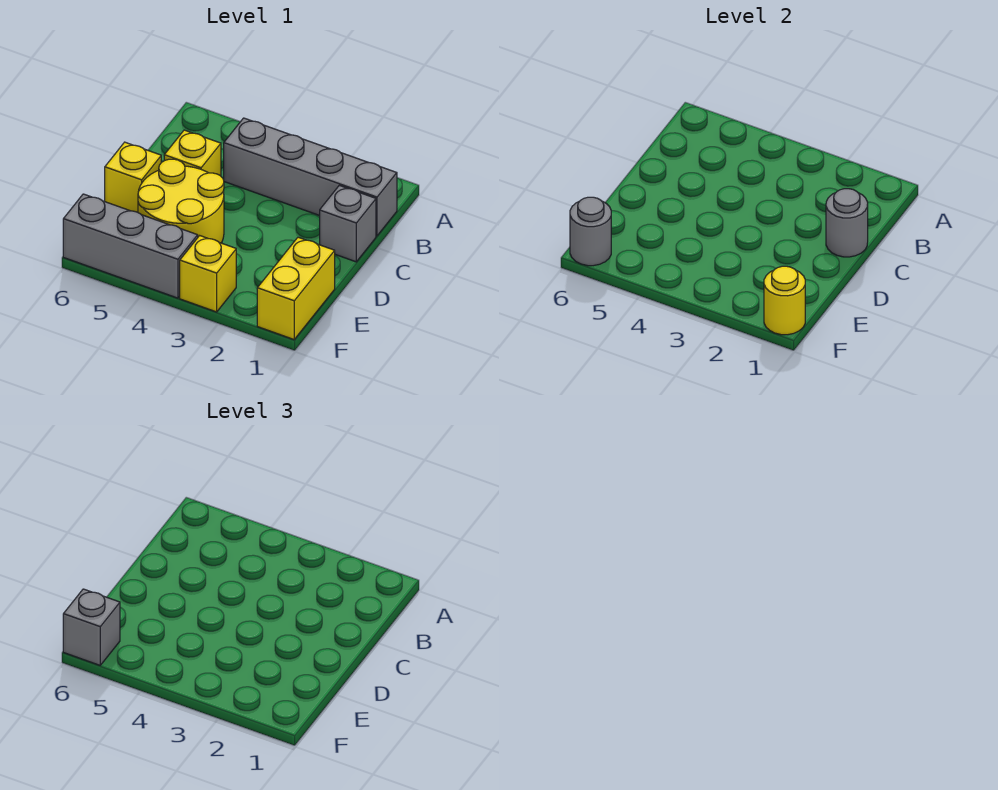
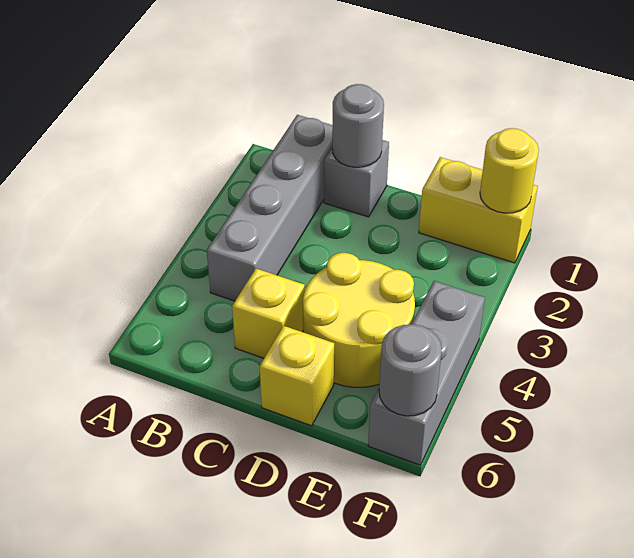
yellow 1x1 brick [180,236,236,312] -> none
grey 1x1 brick [63,589,120,665] -> none

